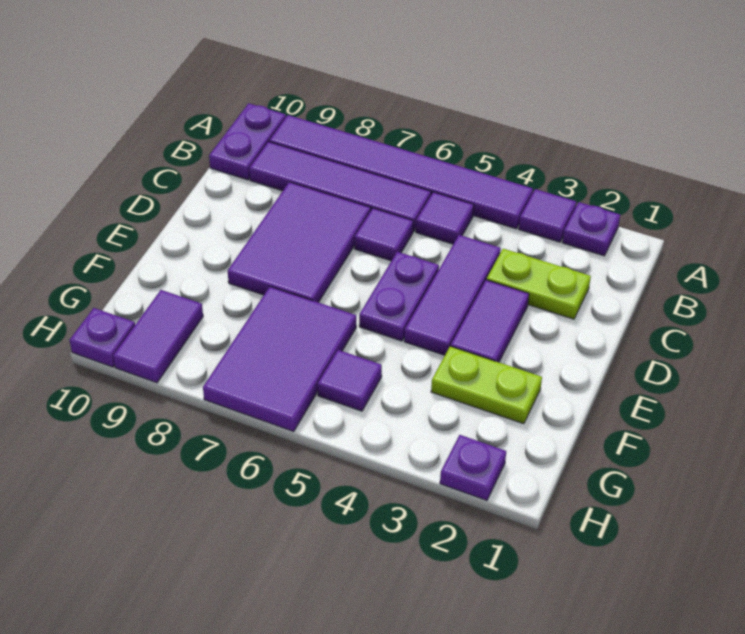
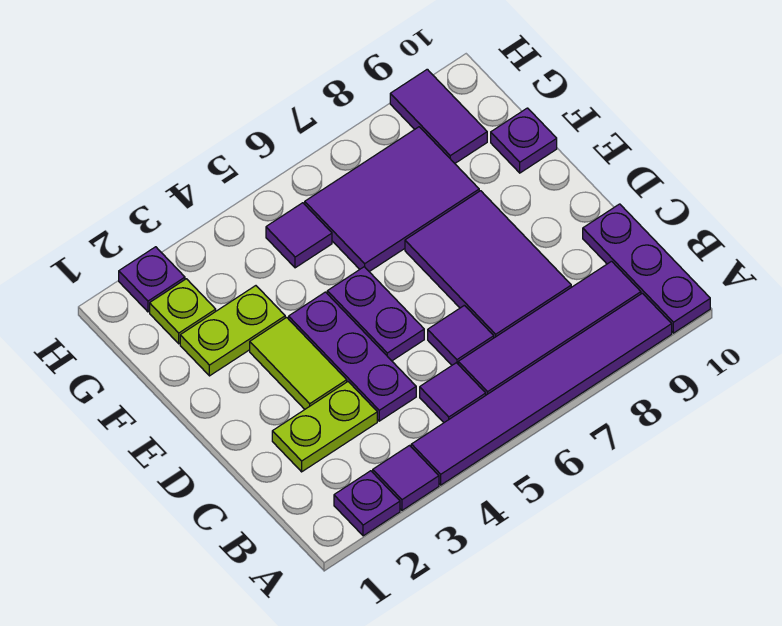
purple 1x2 plate [209,103,286,180] -> purple 1x3 plate [583,204,710,333]
purple 1x3 tile [404,235,501,355] -> purple 1x3 plate [289,292,416,421]
purple 1x2 tile [451,280,529,362] -> lime 1x2 tile [250,317,347,409]
purple 2x3 tile [203,287,356,431] -> purple 2x3 tile turned to [305,127,479,272]
none -> lime 1x1 plate [150,279,216,344]
purple 1x1 plate [70,308,135,367] -> purple 1x1 plate moved to [491,108,557,173]

